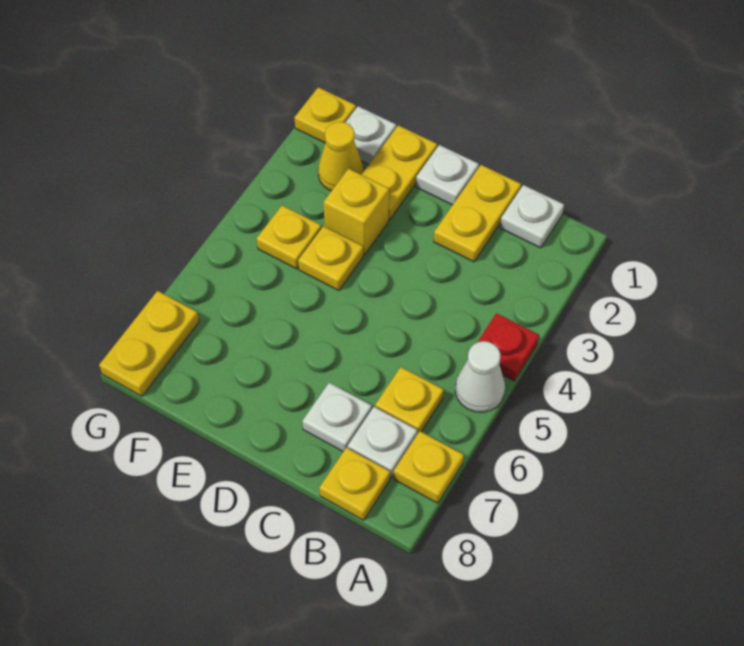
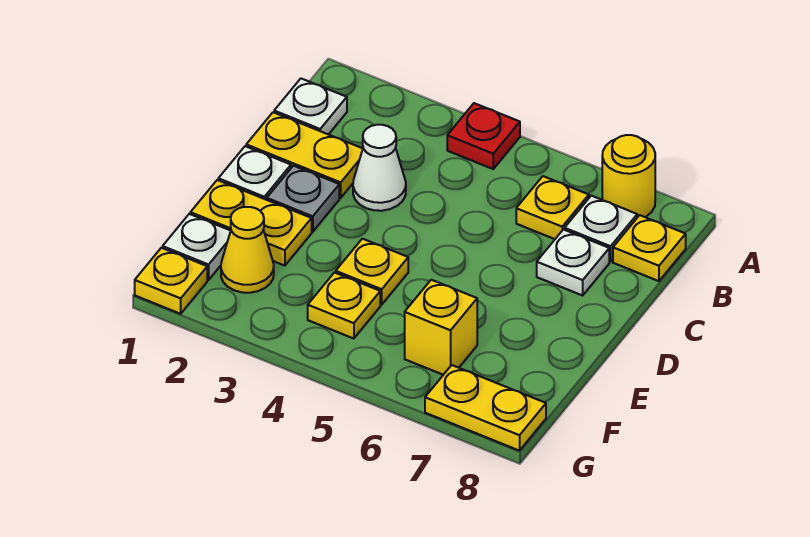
white 1x1 cone [455,341,505,412] -> white 1x1 cone moved to [353,125,406,211]
yellow 1x1 plate [394,431,464,503] -> yellow 1x1 round brick [602,135,655,217]
none -> grey 1x1 plate [267,166,339,232]
yellow 1x1 brick [324,169,389,255] -> yellow 1x1 brick moved to [405,280,477,375]

